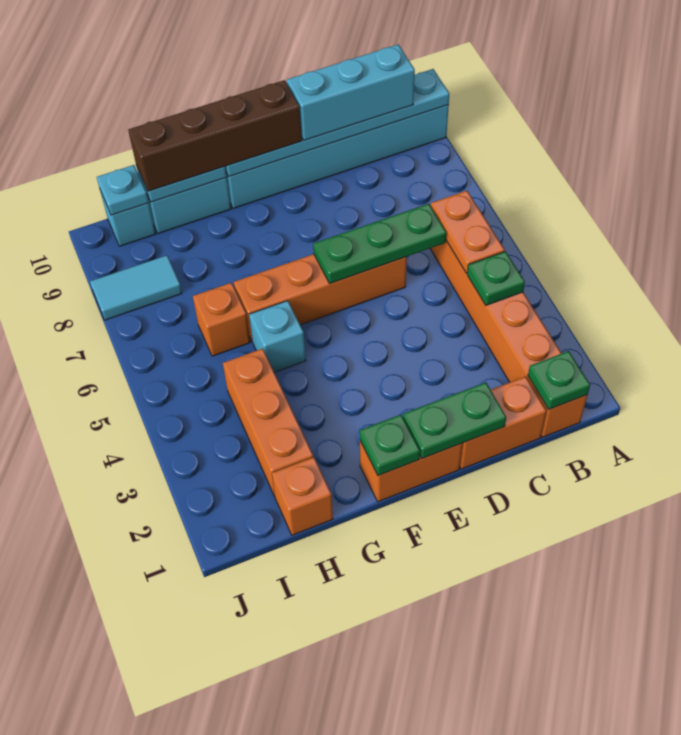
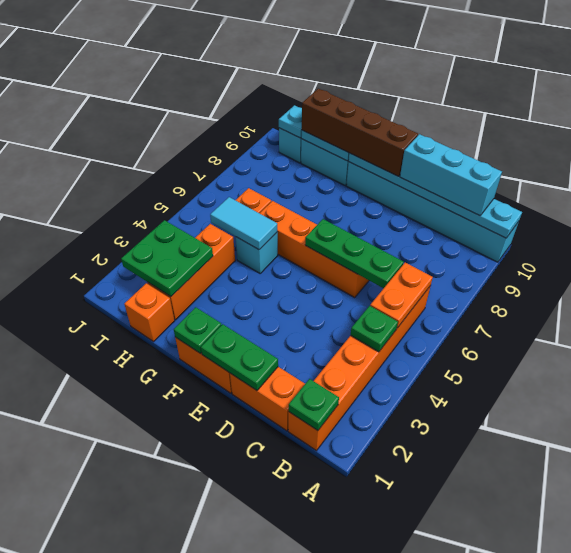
none -> green 2x2 plate [121,220,213,297]
cyan 1x2 tile [90,255,182,320] -> cyan 1x2 tile moved to [210,197,277,250]

